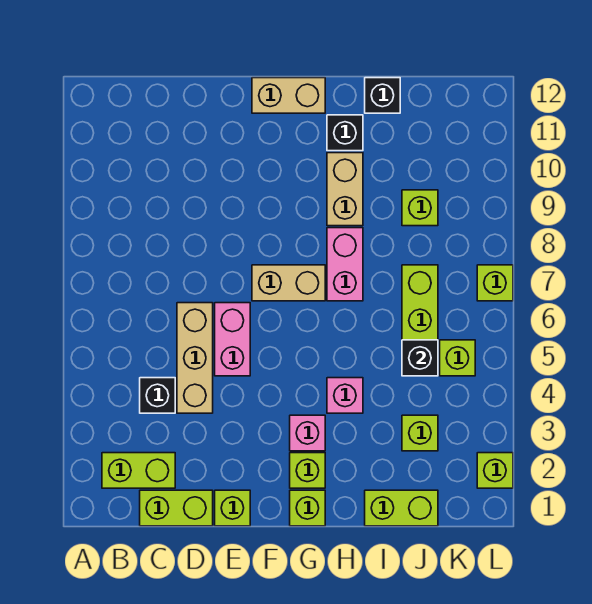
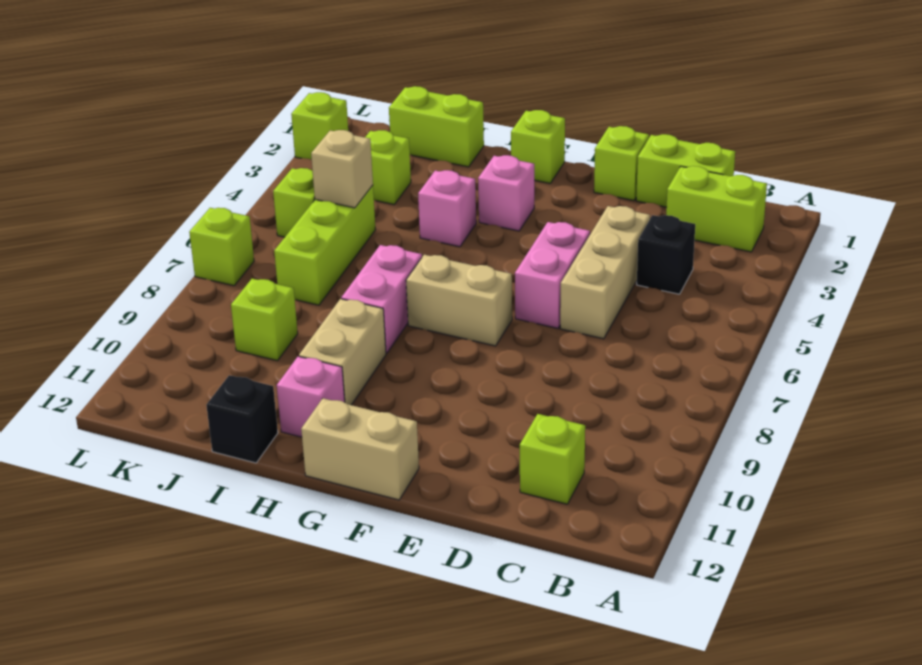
lime 1x1 brick [290,453,325,488] -> lime 1x1 brick moved to [520,414,585,504]
black 1x1 brick [327,115,363,151] -> pink 1x1 brick [277,356,345,437]
black 1x1 brick [402,340,438,376] -> tan 1x1 brick [311,130,373,208]

